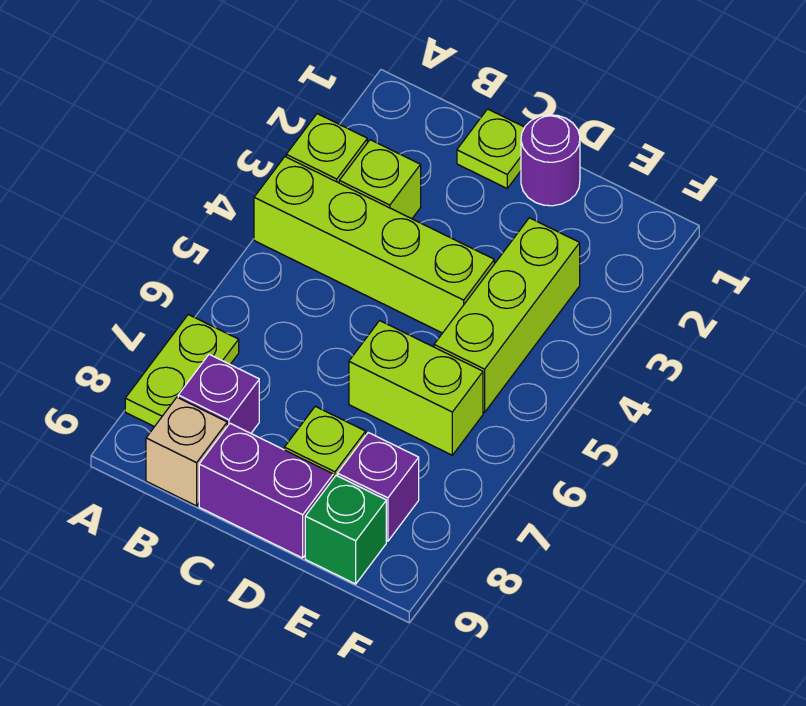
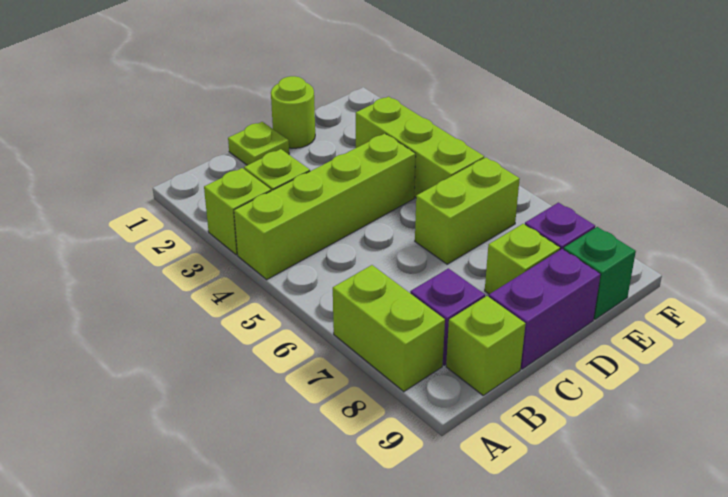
lime 1x2 plate [125,315,239,427] -> lime 1x2 brick [333,265,445,392]
tan 1x1 brick [146,397,227,506] -> lime 1x1 brick [446,296,526,395]
purple 1x1 round brick [521,115,580,206] -> lime 1x1 round brick [271,76,315,148]

